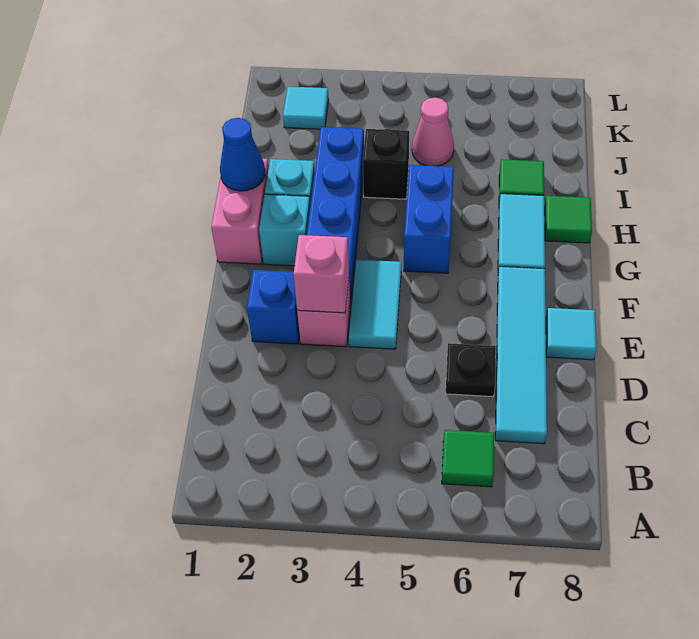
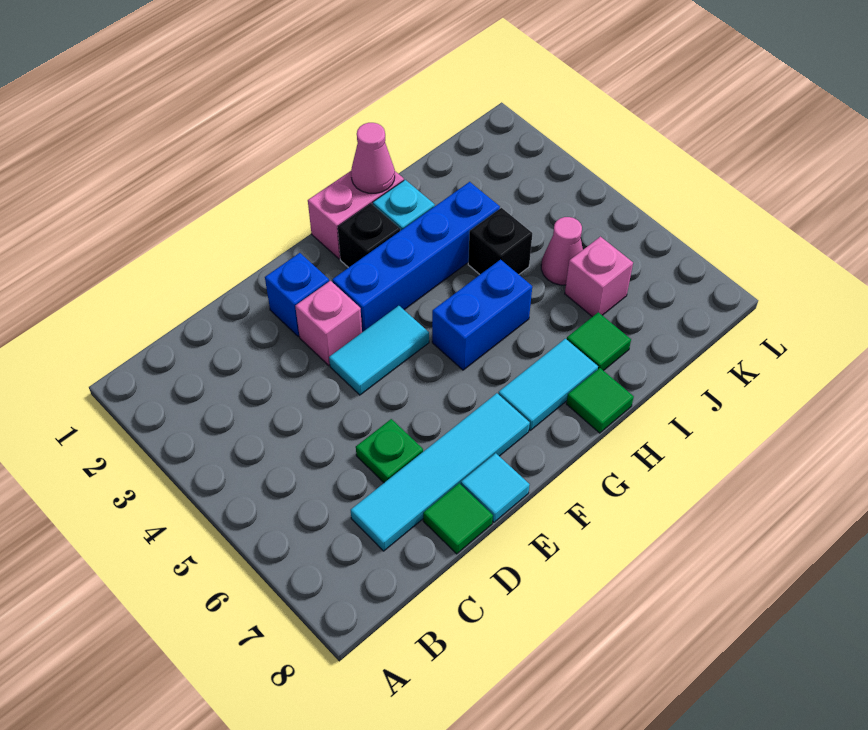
green 1x1 tile [442,430,494,487] -> green 1x1 tile moved to [423,483,493,554]
black 1x1 plate [446,343,496,397] -> green 1x1 plate [356,419,423,483]
pink 1x1 brick [293,235,349,313] -> pink 1x1 brick moved to [565,237,633,317]
cyan 1x1 brick [259,194,310,266] -> black 1x1 brick [338,204,400,268]
blue 1x1 cone [220,118,265,191] -> pink 1x1 cone [351,123,395,193]
cyan 1x1 tile [283,87,329,129] -> none

